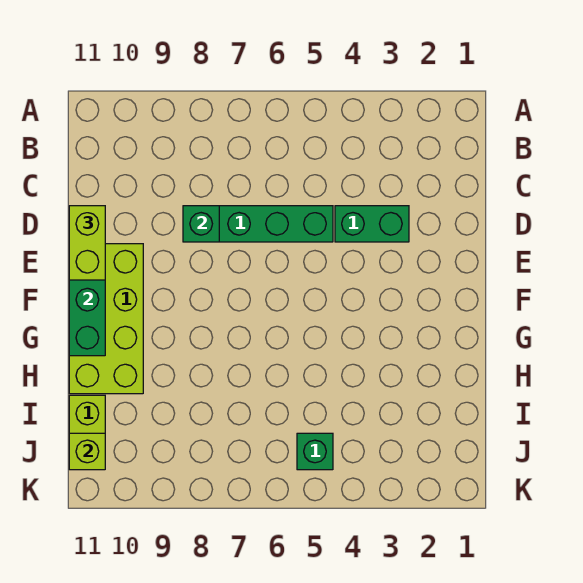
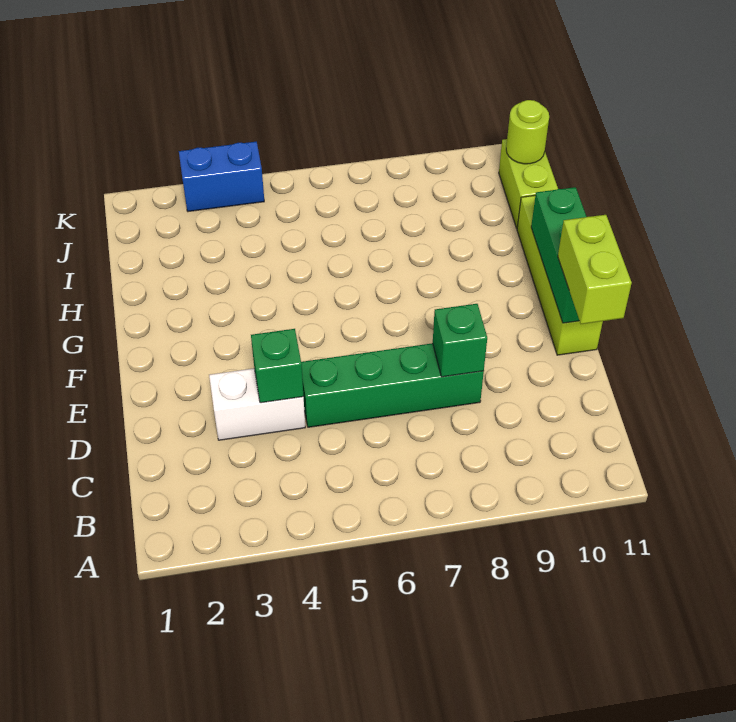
green 1x2 brick [335,206,409,242] -> white 1x2 brick [209,368,305,440]
lime 2x4 brick [69,244,143,394] -> lime 1x4 brick [517,195,603,355]
green 1x1 brick [297,433,333,470] -> green 1x1 brick moved to [251,329,303,403]
lime 1x1 brick [69,433,105,470] -> lime 1x1 round brick [506,100,549,164]
none -> blue 1x2 brick [179,142,264,212]

